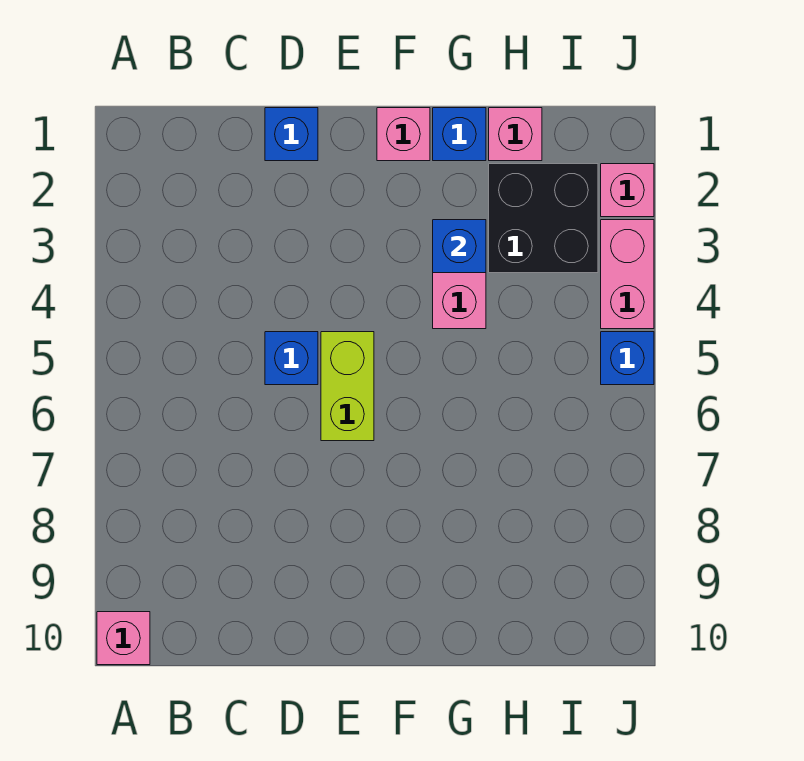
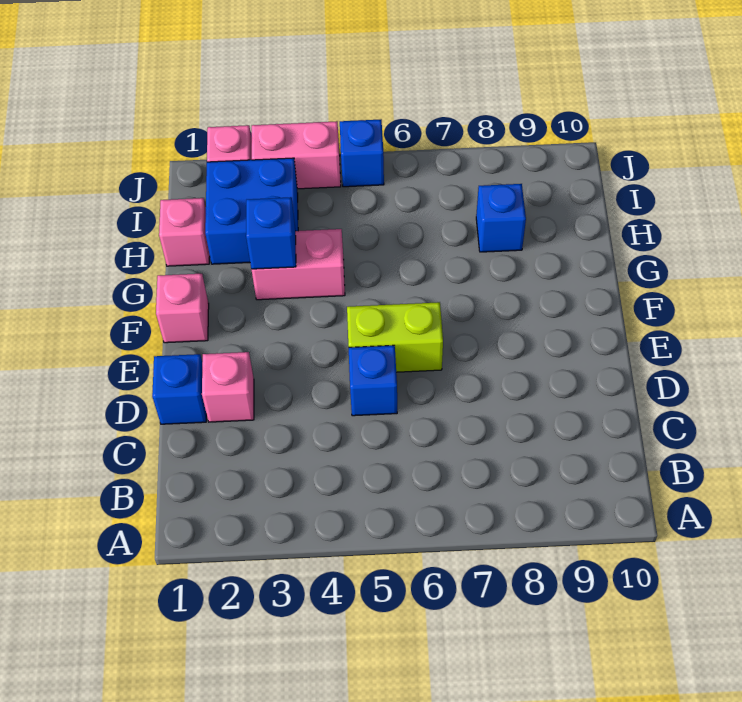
pink 1x1 brick [97,612,150,665] -> pink 1x1 brick moved to [202,352,254,422]
blue 1x1 brick [433,108,486,161] -> blue 1x1 brick moved to [476,184,526,252]
black 2x2 brick [489,164,598,273] -> blue 2x2 brick [205,158,298,264]

